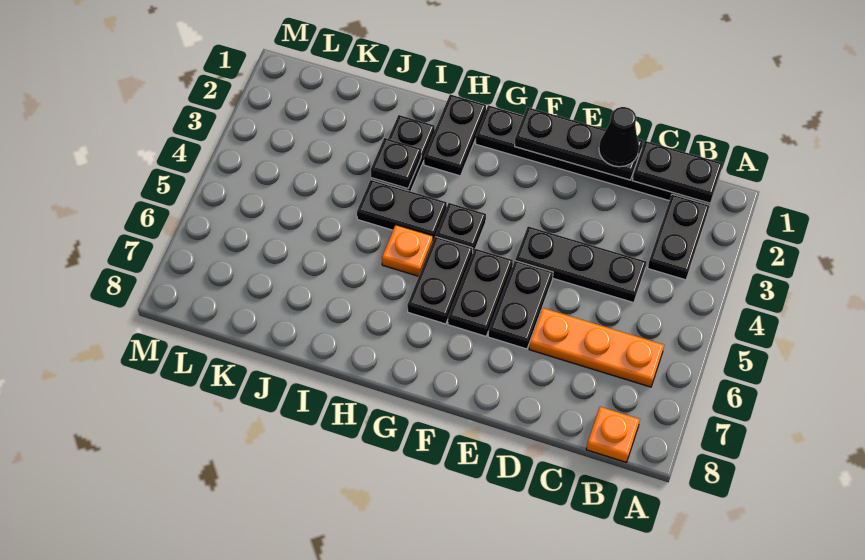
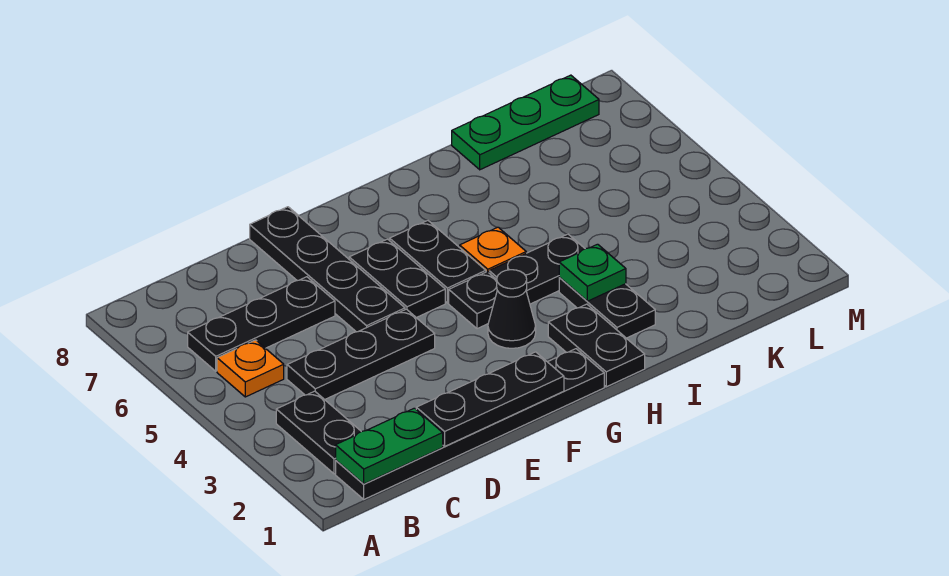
black 1x2 plate [633,141,723,203] -> green 1x2 plate [336,408,443,484]
orange 1x3 plate [529,308,664,387] -> black 1x3 plate [188,277,335,371]
orange 1x1 plate [586,407,640,462] -> orange 1x1 plate moved to [217,340,284,397]
black 1x1 cone [599,107,639,167] -> black 1x1 cone moved to [488,270,536,348]
black 1x2 plate [488,261,553,349] -> black 1x4 plate [250,207,405,332]
black 1x1 plate [371,138,421,189] -> green 1x1 plate [559,244,626,301]
none -> green 1x3 plate [452,75,599,170]

